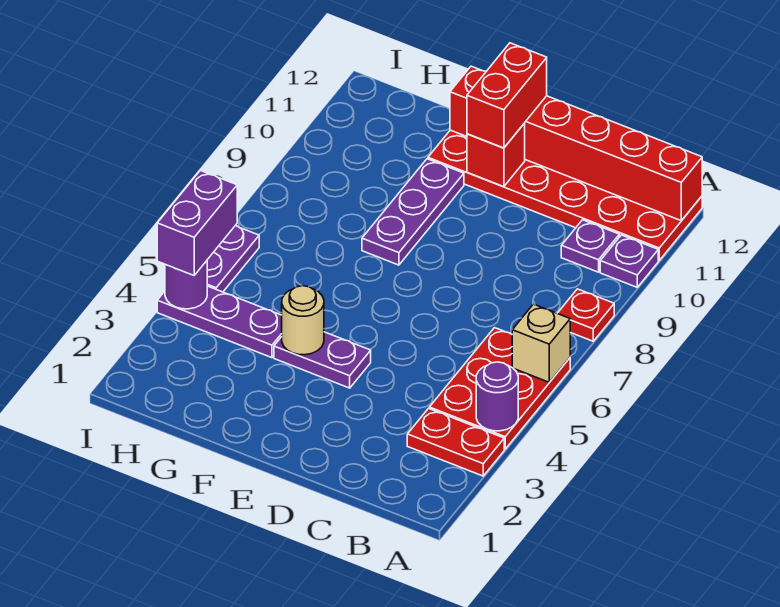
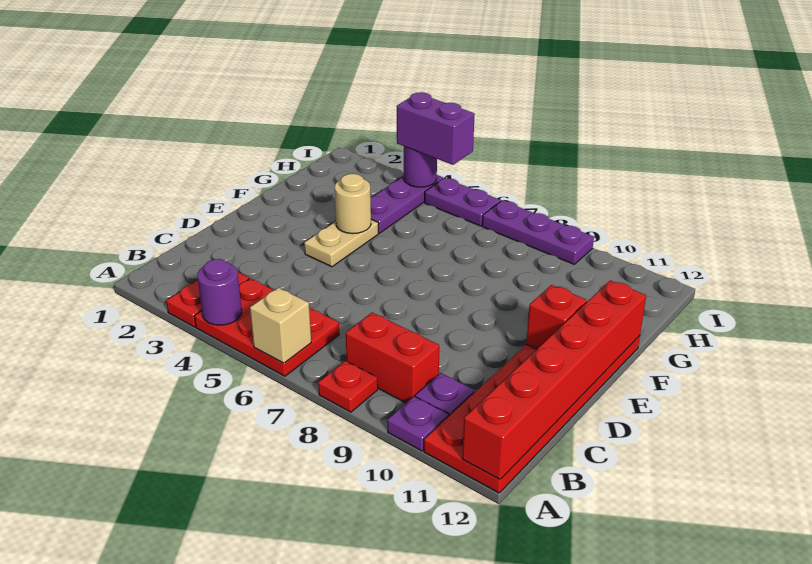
purple 1x2 plate [274,332,371,388] -> tan 1x2 plate [304,220,378,267]
red 1x2 brick [467,43,547,148] -> red 1x2 brick moved to [346,313,439,403]
purple 1x3 plate [362,159,464,265] -> purple 1x3 plate moved to [482,201,594,264]

